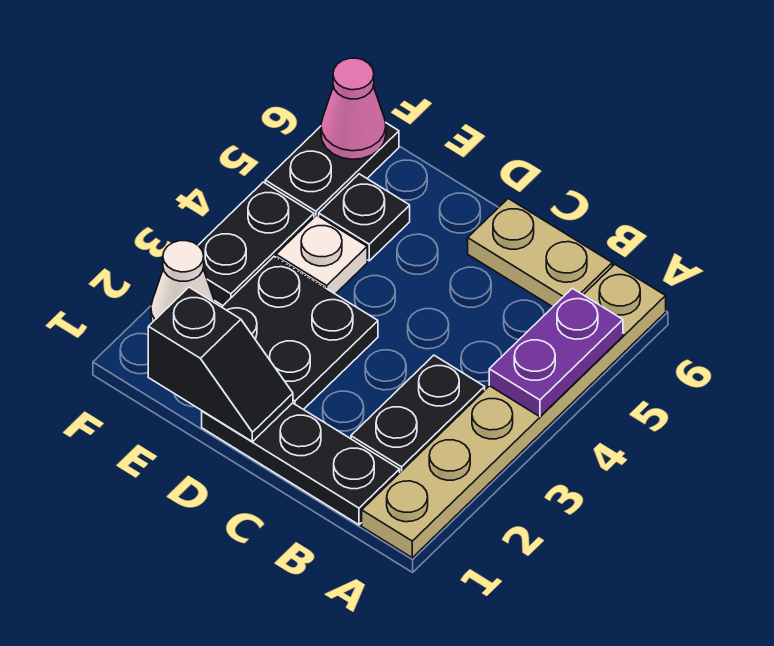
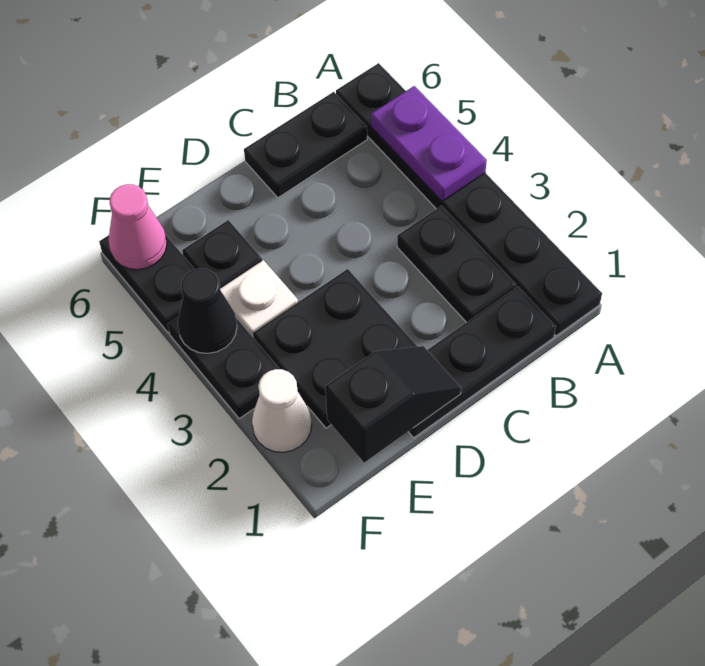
tan 1x6 plate [362,264,666,558] -> black 1x6 plate [336,63,602,336]
tan 1x2 plate [468,198,612,307] -> black 1x2 plate [244,92,367,198]
none -> black 1x1 cone [178,268,237,353]

